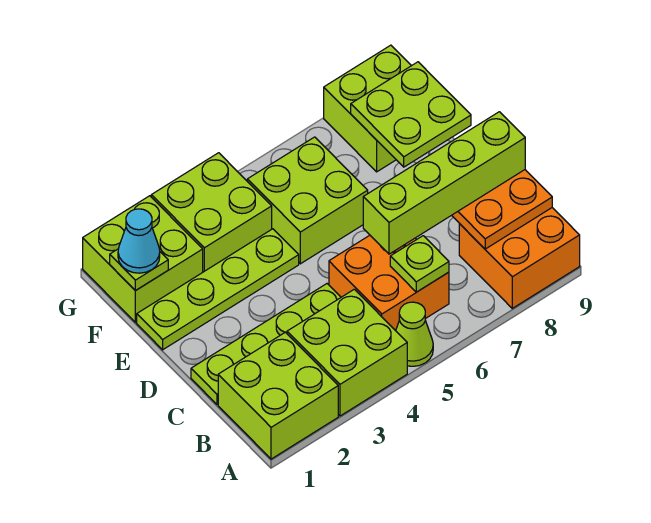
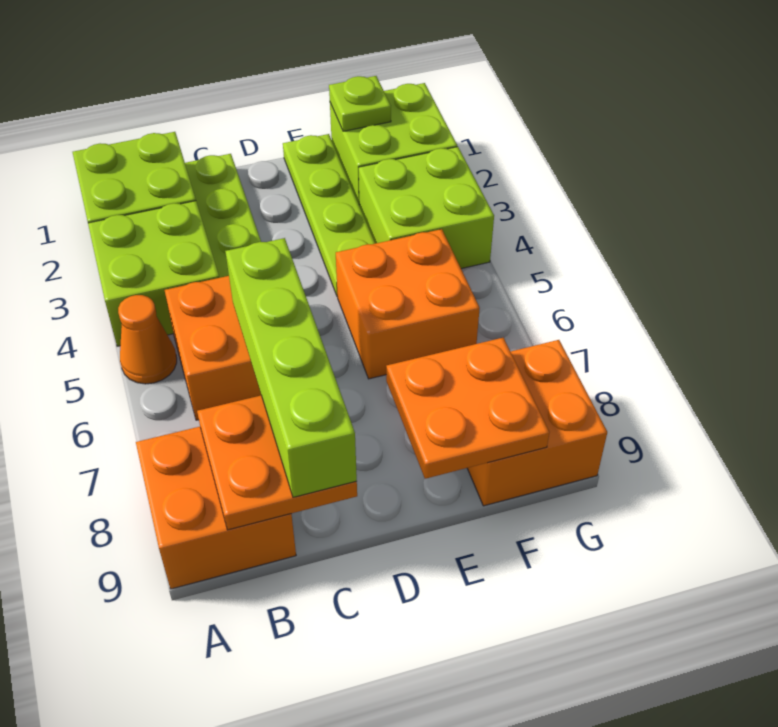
lime 1x1 cone [396,302,433,366] -> orange 1x1 cone [118,295,177,384]
lime 1x1 plate [390,236,449,292] -> none
lime 2x2 brick [247,137,368,264] -> orange 2x2 brick [336,229,480,379]
lime 2x2 plate [351,62,471,167] -> orange 2x2 plate [386,338,549,479]
cyan 1x1 cone [118,209,160,273] -> none
lime 2x2 brick [324,45,411,172] -> orange 2x2 brick [467,340,607,506]

